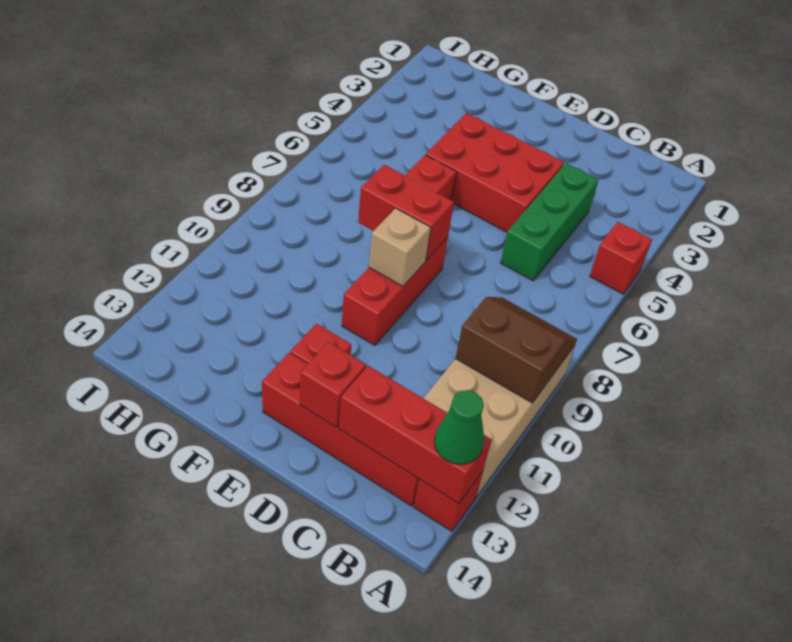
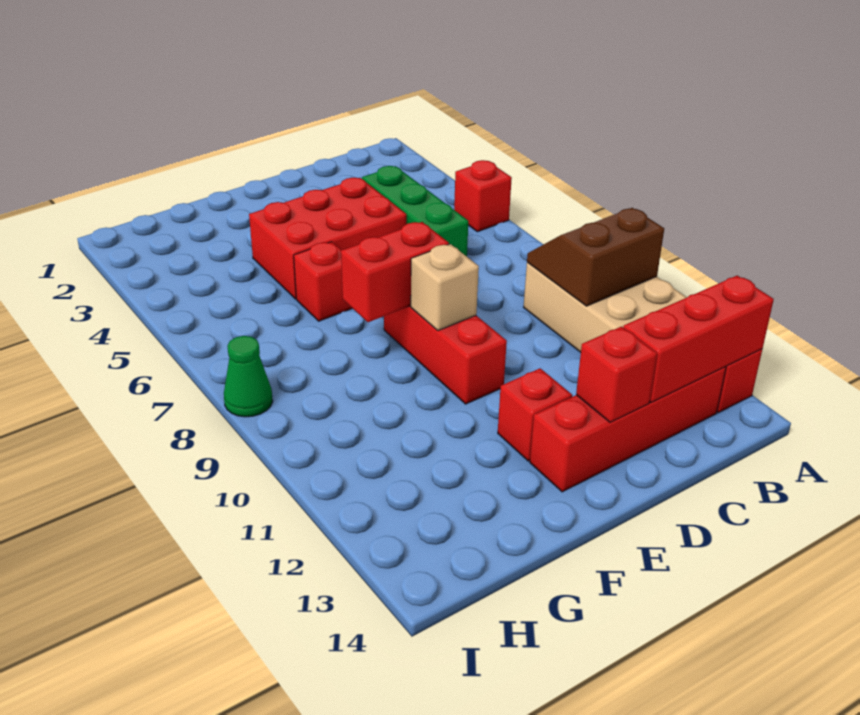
green 1x1 cone [434,390,484,464] -> green 1x1 cone moved to [224,336,273,417]

